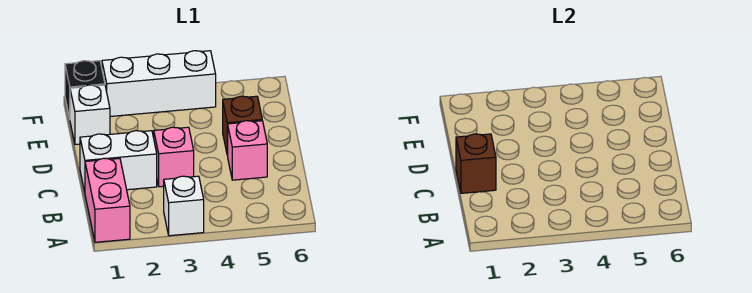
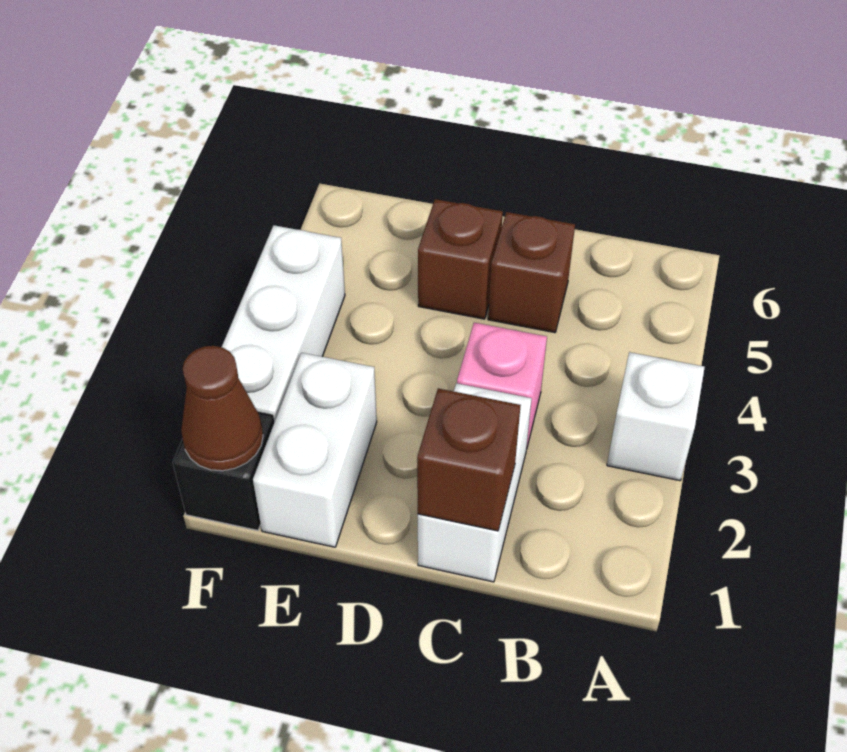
pink 1x2 brick [85,158,130,242] -> none
pink 1x1 brick [228,121,267,180] -> brown 1x1 brick [488,212,575,333]
white 1x1 brick [70,85,110,145] -> white 1x2 brick [253,353,377,547]
none -> brown 1x1 cone [181,346,263,471]

